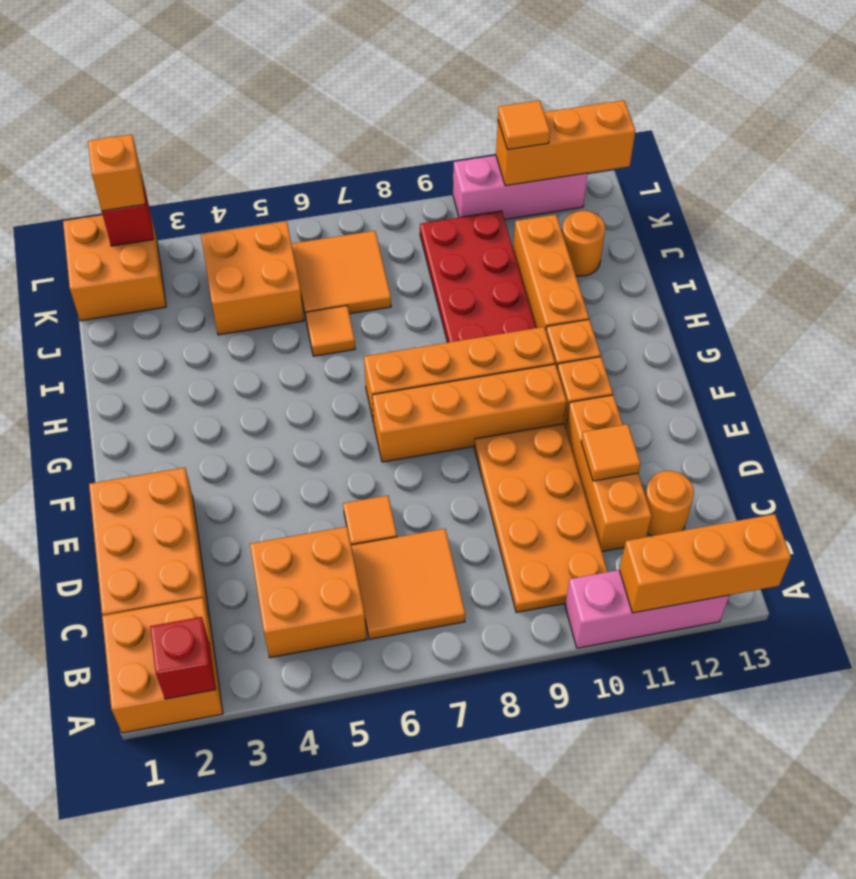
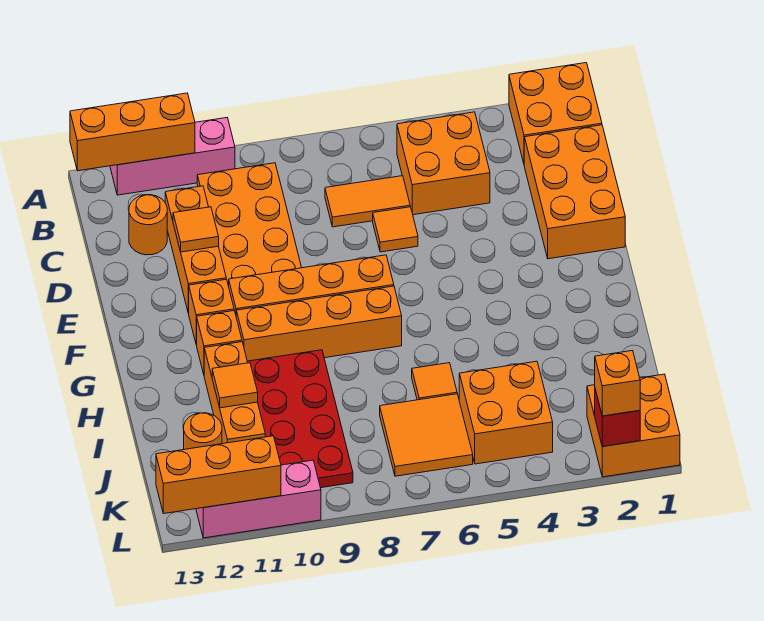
red 1x1 brick [150,617,216,699] -> none
orange 2x2 tile [351,529,465,639] -> orange 1x2 tile [325,176,410,227]
orange 1x1 tile [498,100,550,150] -> orange 1x1 tile moved to [212,363,258,408]

